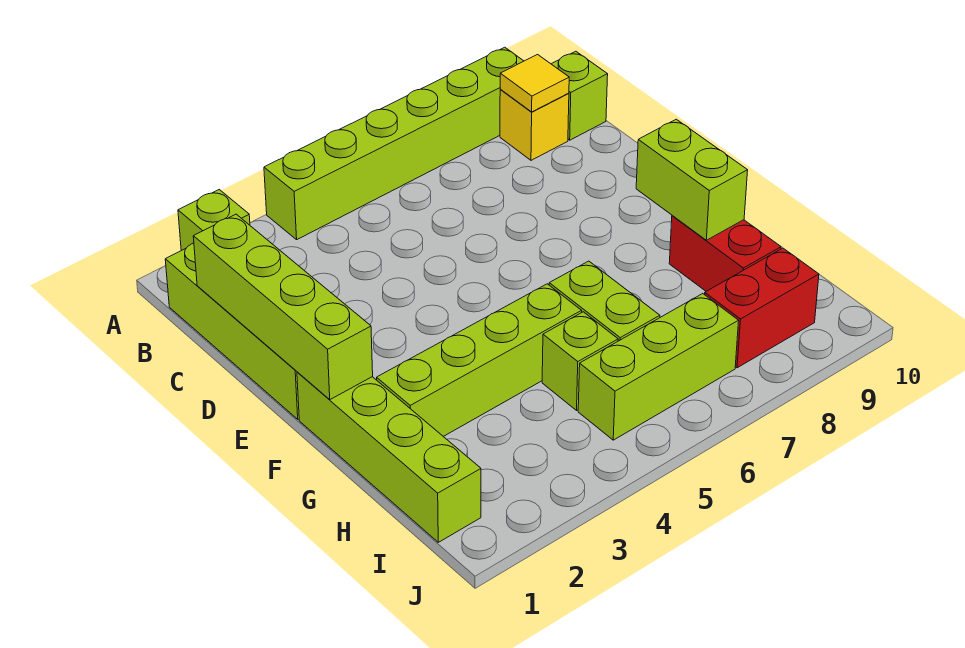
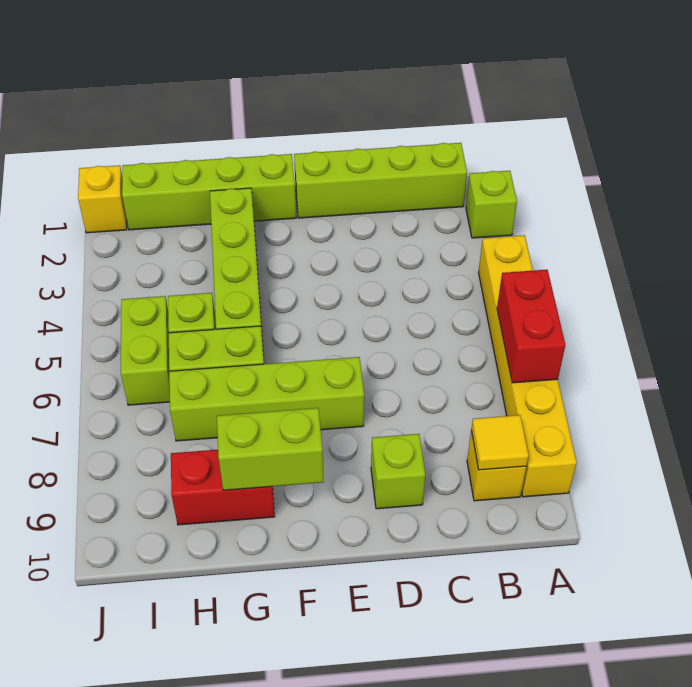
lime 1x6 brick [264,47,523,240] -> yellow 1x6 brick [479,235,577,497]
lime 1x1 brick [552,51,608,140] -> lime 1x1 brick moved to [371,434,425,509]
lime 1x4 brick [193,214,373,400] -> lime 1x4 brick moved to [169,357,364,441]
lime 1x3 brick [578,294,739,440] -> lime 1x2 brick [121,296,170,405]
red 1x2 brick [705,248,819,368] -> red 1x2 brick moved to [497,270,565,383]
none -> yellow 1x1 brick [78,165,127,233]

